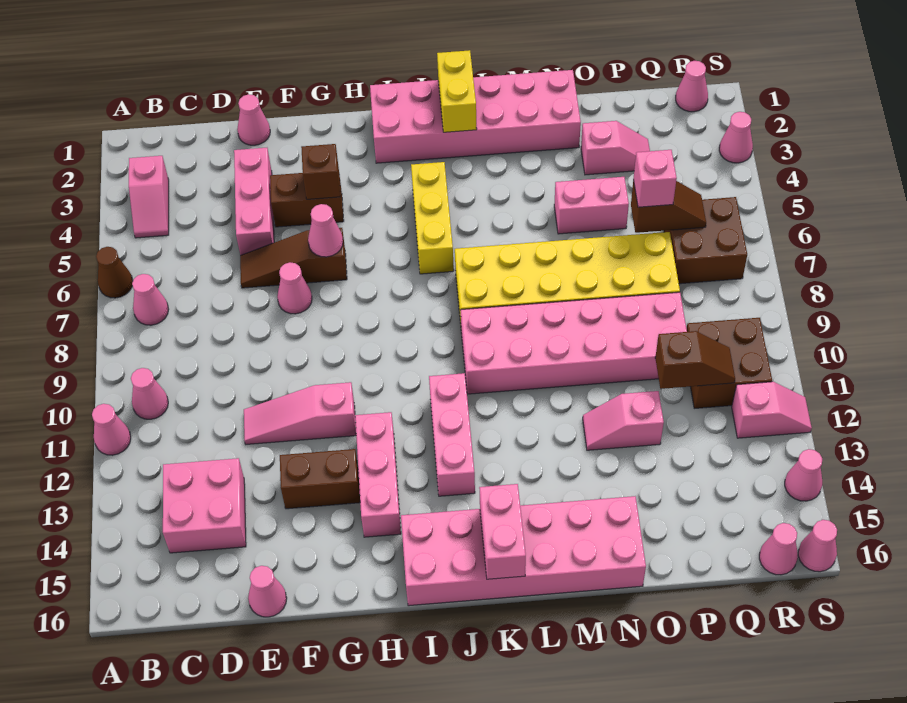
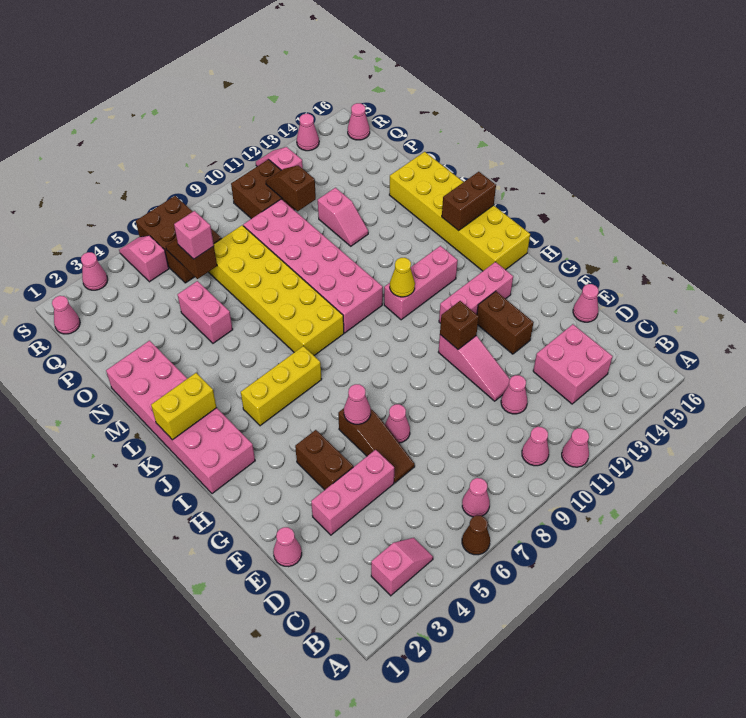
brown 1x1 brick [301,144,340,199] -> brown 1x1 brick moved to [440,301,479,349]
pink 2x6 brick [401,496,646,606] -> yellow 2x6 brick [389,152,530,271]
none -> yellow 1x1 cone [390,258,415,297]
pink 1x2 brick [479,484,526,579] -> brown 1x2 brick [442,172,496,231]
pink 1x2 slope [581,121,650,175] -> pink 1x2 slope moved to [119,236,169,282]
brown 2x2 brick [664,197,747,284] -> brown 2x3 brick [136,196,222,283]
pink 1x1 cone [798,520,837,572] -> pink 1x1 cone moved to [501,375,527,414]

